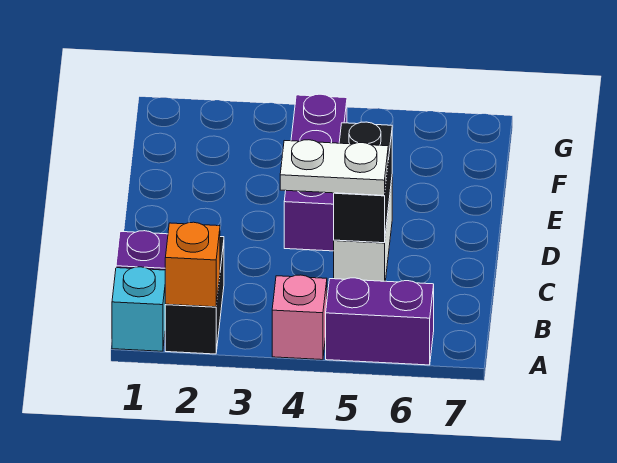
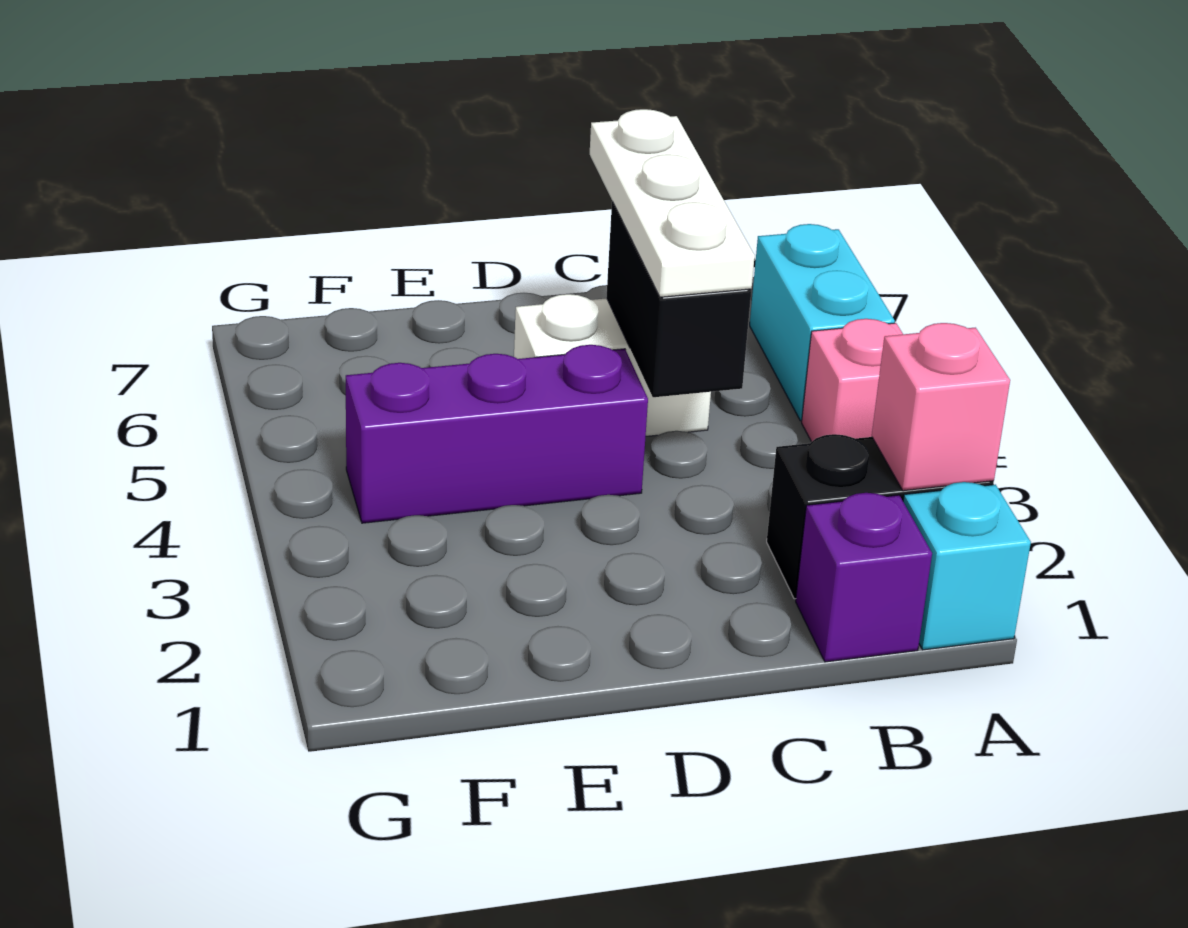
orange 1x1 brick [165,222,220,307] -> pink 1x1 brick [872,323,1010,491]
purple 1x2 brick [326,278,434,365] -> cyan 1x2 brick [750,224,895,421]
white 1x2 plate [280,140,388,196] -> white 1x3 plate [590,109,755,297]
black 1x2 brick [334,122,392,243] -> black 1x2 brick turned to [607,202,751,397]

